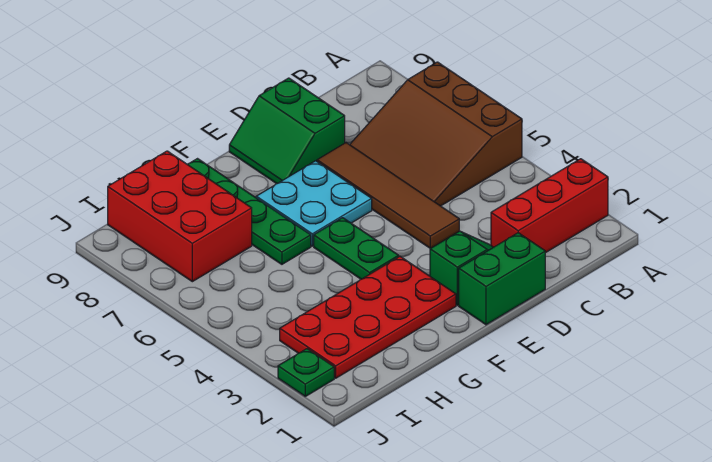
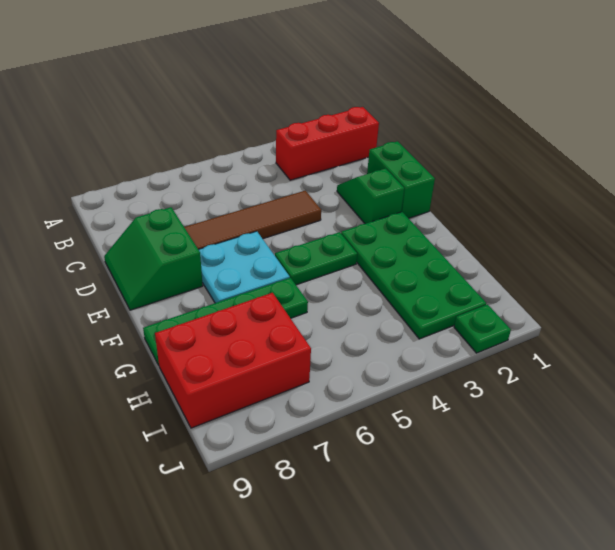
red 1x3 brick [491,159,608,253] -> red 1x3 brick turned to [276,107,379,180]
brown 3x3 slope [350,62,522,206] -> none
green 2x2 slope [229,78,345,184] -> green 2x2 slope turned to [104,207,203,310]
red 2x4 plate [280,256,456,378] -> green 2x4 plate [341,212,486,339]

